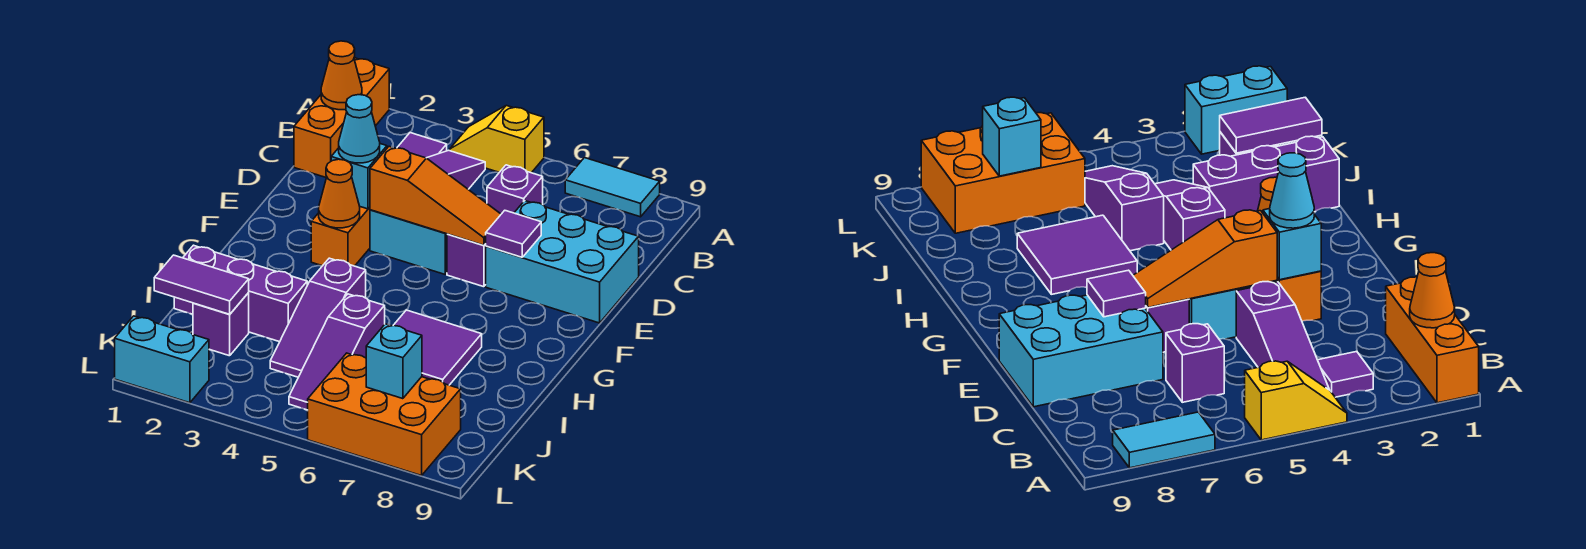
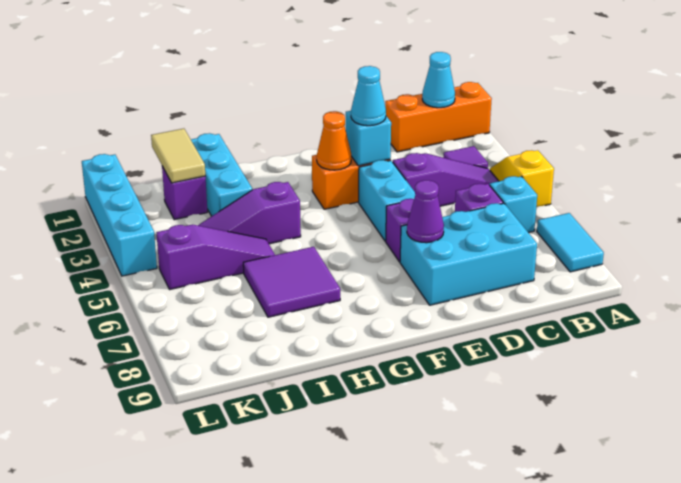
orange 1x1 cone [321,41,362,110] -> cyan 1x1 cone [422,52,455,108]
cyan 2x3 brick [486,201,639,323] -> cyan 2x3 brick turned to [400,203,537,305]
orange 1x3 slope [370,146,501,245] -> none
purple 1x1 tile [486,210,541,257] -> purple 1x1 cone [407,180,444,243]
purple 1x3 brick [174,245,307,342] -> cyan 1x3 brick [191,133,252,216]
purple 1x3 slope [289,294,385,410] -> purple 1x3 slope turned to [156,224,275,289]
purple 1x2 tile [154,255,249,314] -> tan 1x2 tile [151,129,205,183]
orange 2x3 brick [308,353,461,476] -> none
cyan 1x1 brick [366,324,422,399] -> cyan 1x1 brick moved to [490,176,537,233]
cyan 1x2 brick [115,316,209,403] -> cyan 1x4 brick [82,154,157,276]

